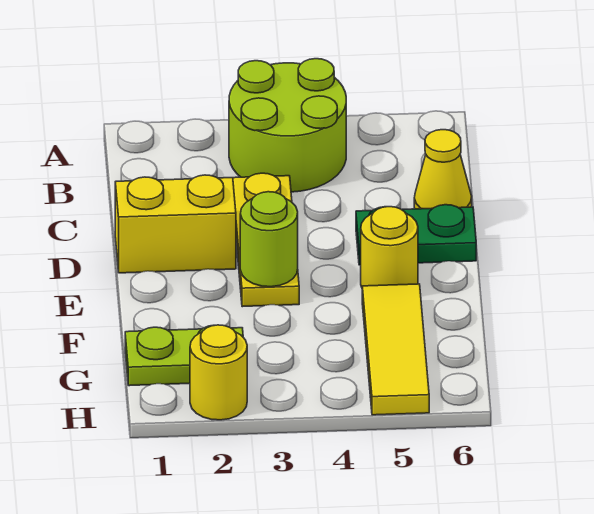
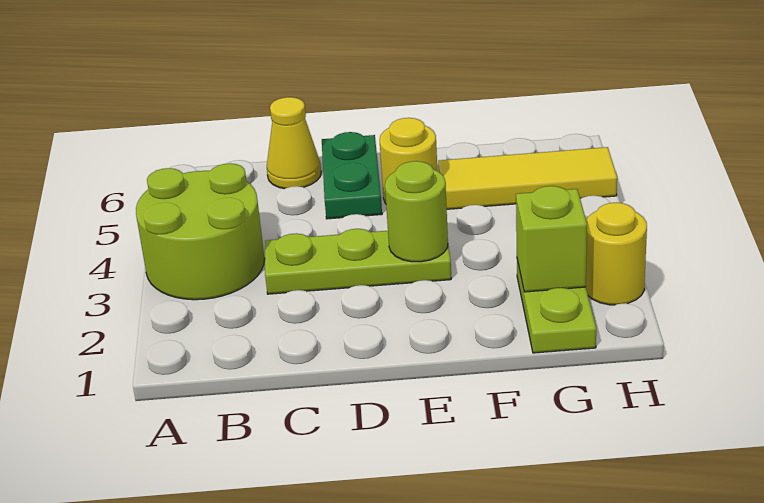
yellow 1x3 plate [233,173,299,307] -> lime 1x3 plate [265,229,451,294]
yellow 1x2 brick [115,175,236,273] -> none
none -> lime 1x1 brick [516,186,587,292]

